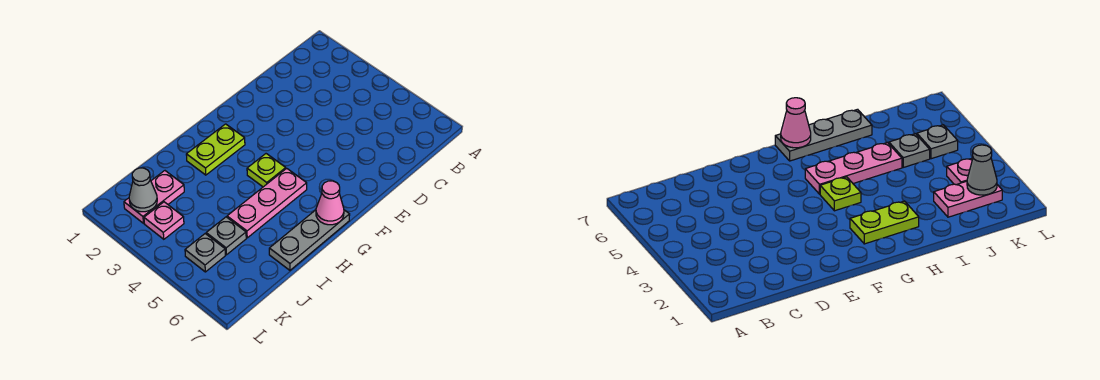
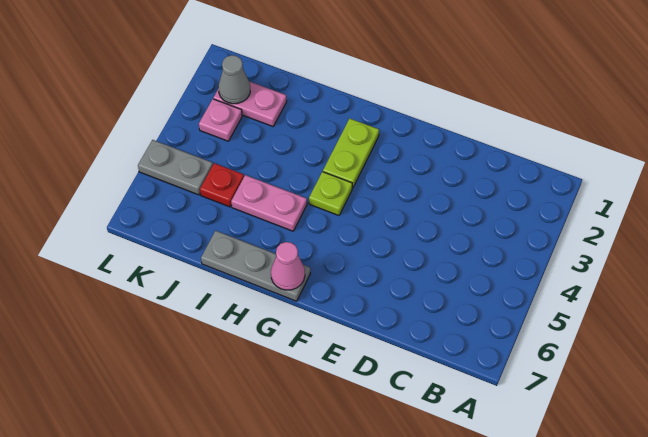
lime 1x2 plate [186,124,245,175] -> lime 1x2 plate turned to [323,118,379,188]
pink 1x3 plate [227,168,307,238] -> pink 1x2 plate [231,175,307,231]
grey 1x1 plate [206,217,246,255] -> red 1x1 plate [200,163,244,207]
grey 1x1 plate [185,234,225,272] -> grey 1x2 plate [138,140,213,195]

